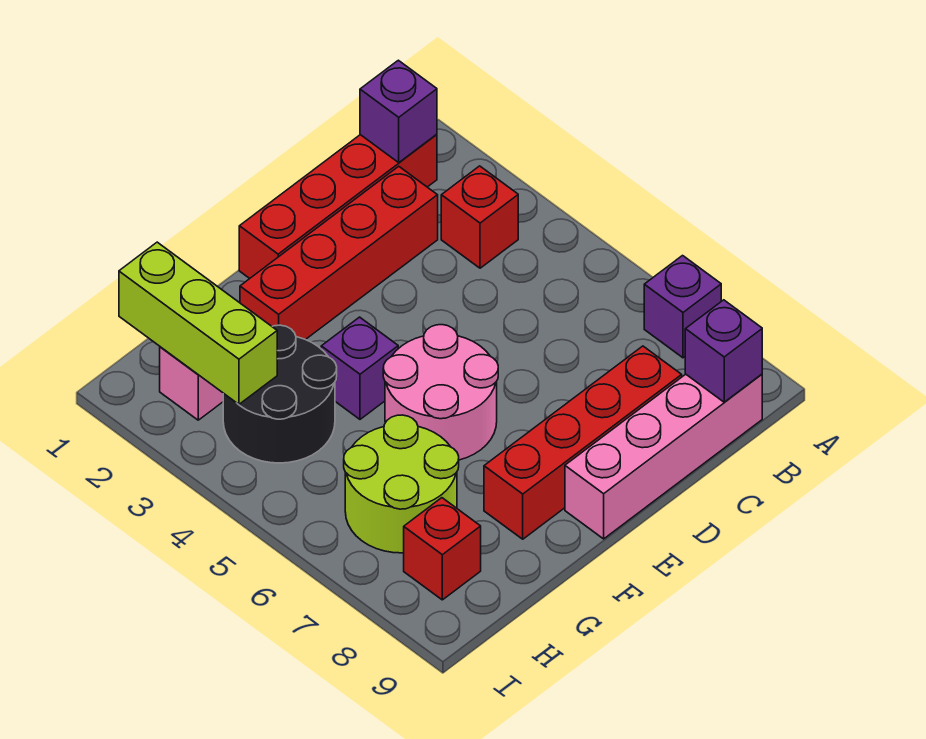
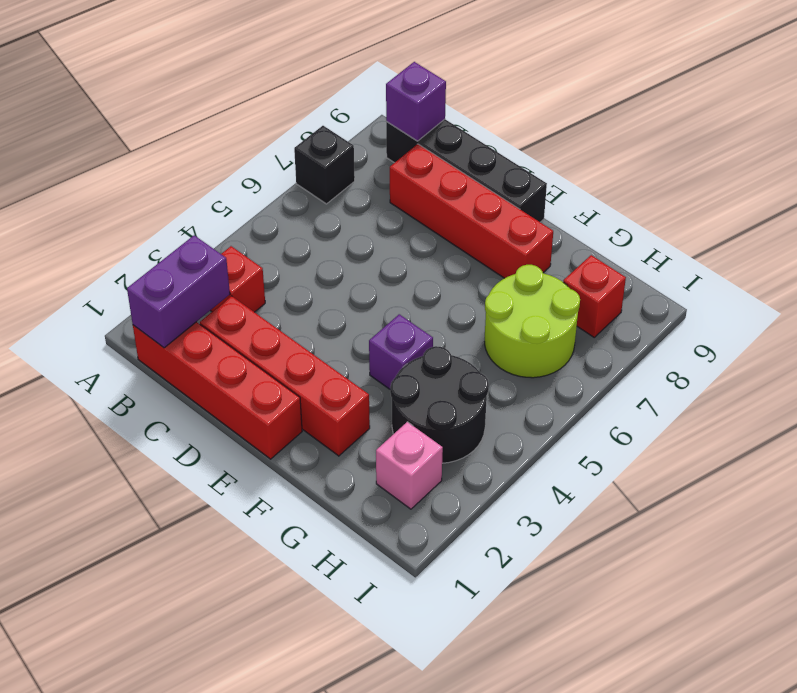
purple 1x1 brick [644,256,721,358] -> black 1x1 brick [294,126,355,204]
purple 1x1 brick [360,60,437,162] -> purple 1x2 brick [127,235,230,348]
pink 1x4 brick [565,374,762,539] -> black 1x4 brick [386,119,547,222]
pink 2x2 round brick [383,325,498,460] -> none
lime 1x3 brick [119,242,277,404] -> none

